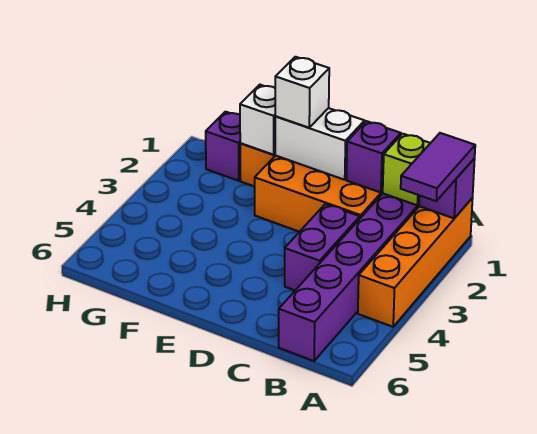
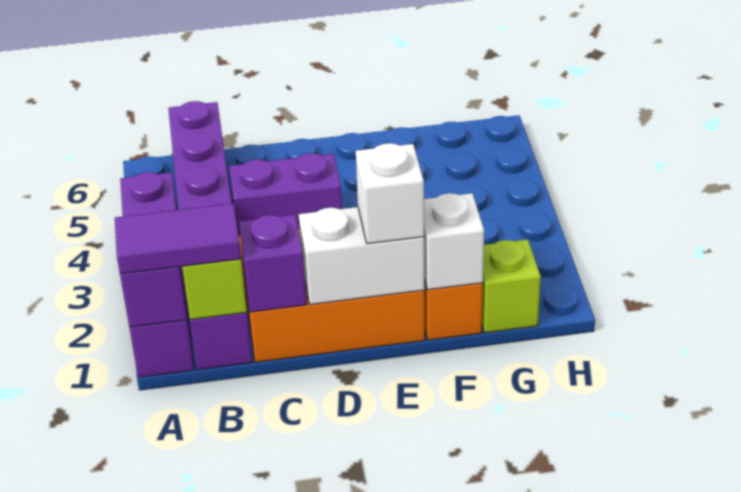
orange 1x4 brick [358,198,473,327] -> purple 1x4 brick [120,172,194,377]
purple 1x2 tile [401,133,475,201] -> purple 1x2 tile turned to [115,203,241,274]
purple 1x2 brick [285,204,360,290] -> purple 1x2 brick turned to [229,153,342,243]
purple 1x1 brick [206,112,240,181] -> lime 1x1 brick [482,239,541,333]

